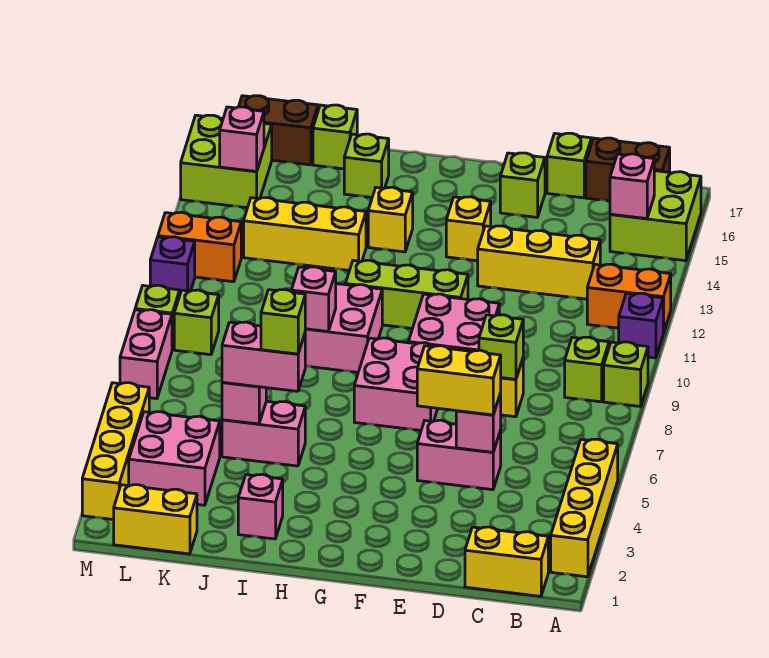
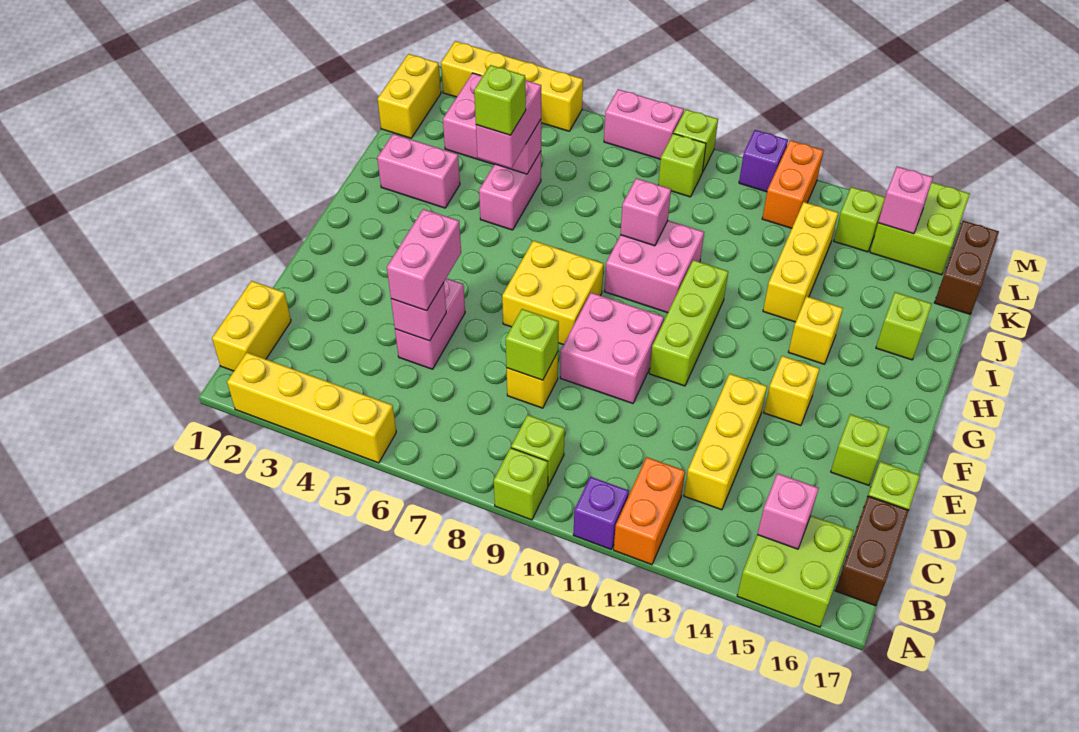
yellow 1x2 brick [417,346,501,415] -> pink 1x2 brick [387,209,461,311]
pink 2x2 brick [354,338,438,430] -> yellow 2x2 brick [502,241,604,345]
pink 1x1 brick [238,474,283,539] -> pink 1x2 brick [377,134,460,208]
lime 1x1 brick [313,105,357,169] -> lime 1x1 brick moved to [834,187,885,252]

